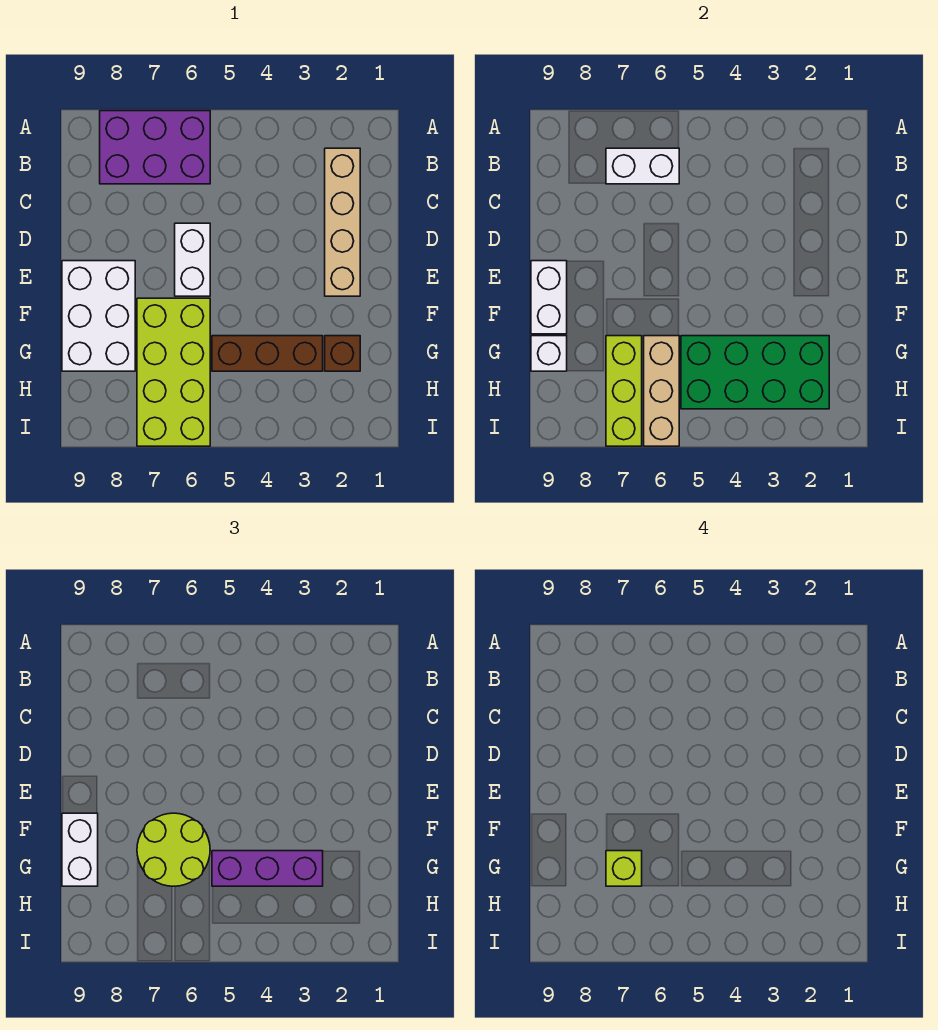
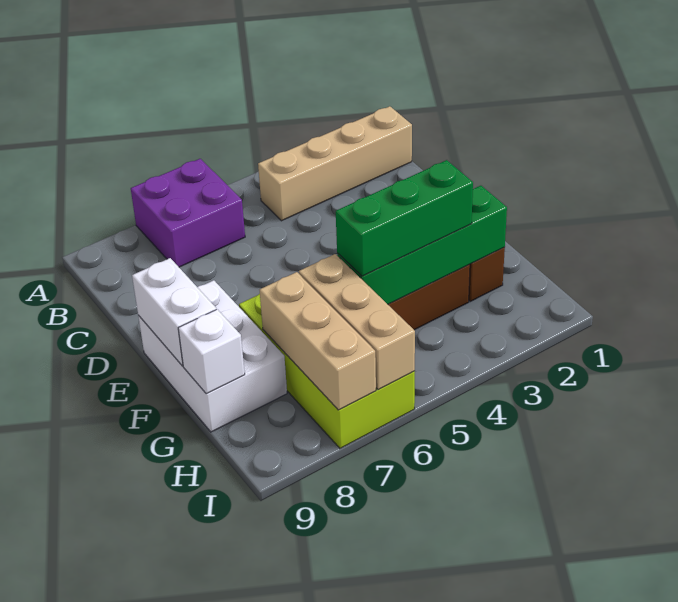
purple 2x3 brick [100,111,210,184] -> purple 2x2 brick [131,159,245,267]
tan 1x4 brick [325,148,360,296] -> tan 1x4 brick turned to [258,106,412,221]
white 1x2 brick [606,148,679,184] -> none
white 1x2 brick [175,223,210,296] -> none
lime 2x2 round brick [137,813,210,886] -> none
white 1x2 brick [62,813,98,886] -> none
green 2x4 brick [681,336,829,409] -> green 1x4 brick [337,186,507,304]
purple 1x3 brick [212,851,323,886] -> green 1x3 brick [336,160,473,276]
lime 1x3 brick [606,336,642,446] -> tan 1x3 brick [260,272,376,410]
lime 1x1 brick [606,851,642,886] -> none

